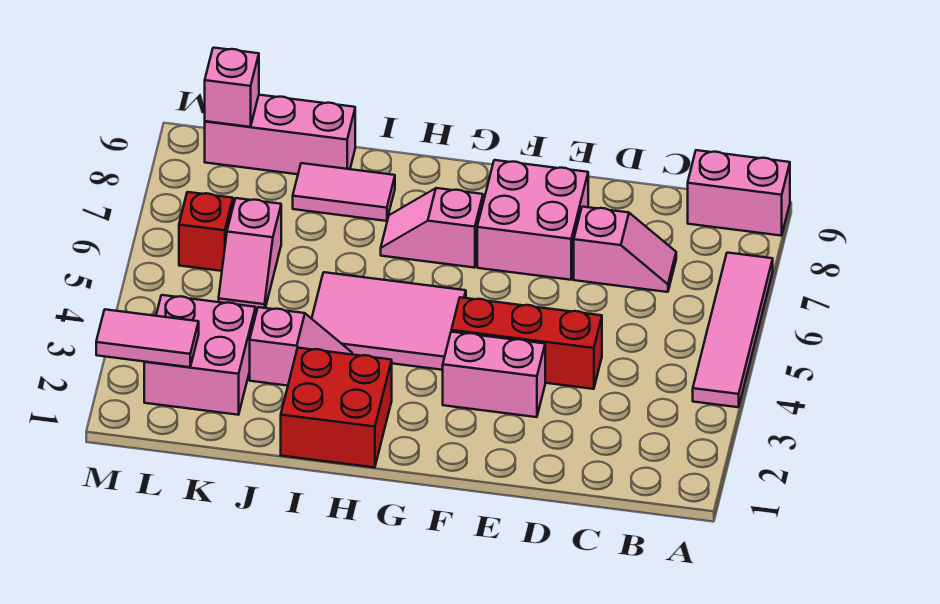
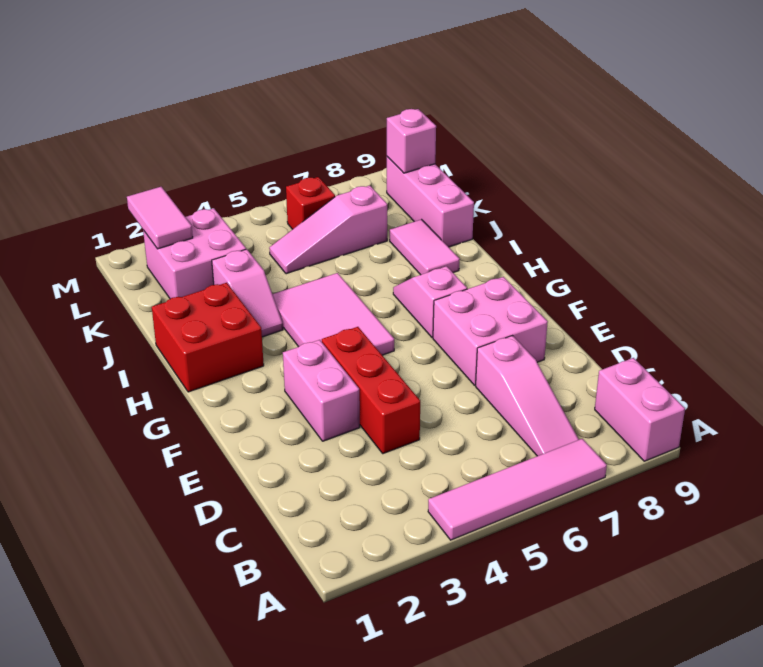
pink 1x2 slope [574,207,676,292] -> pink 1x3 slope [476,336,579,456]
pink 1x2 slope [219,198,281,311] -> pink 1x3 slope [269,186,387,274]

